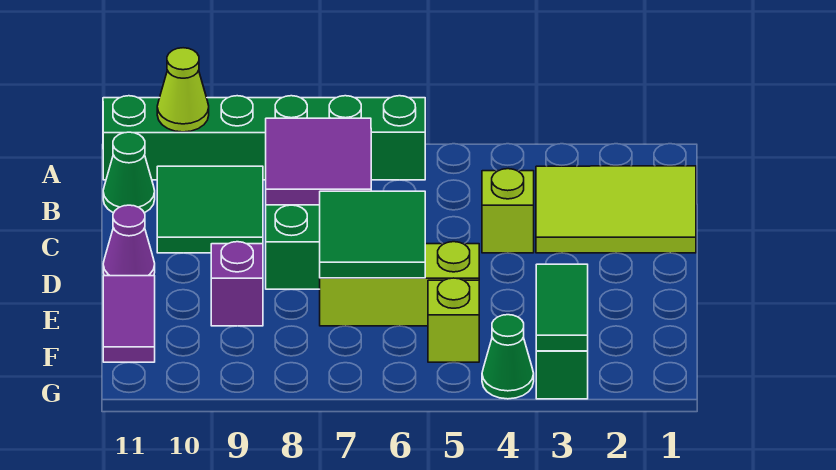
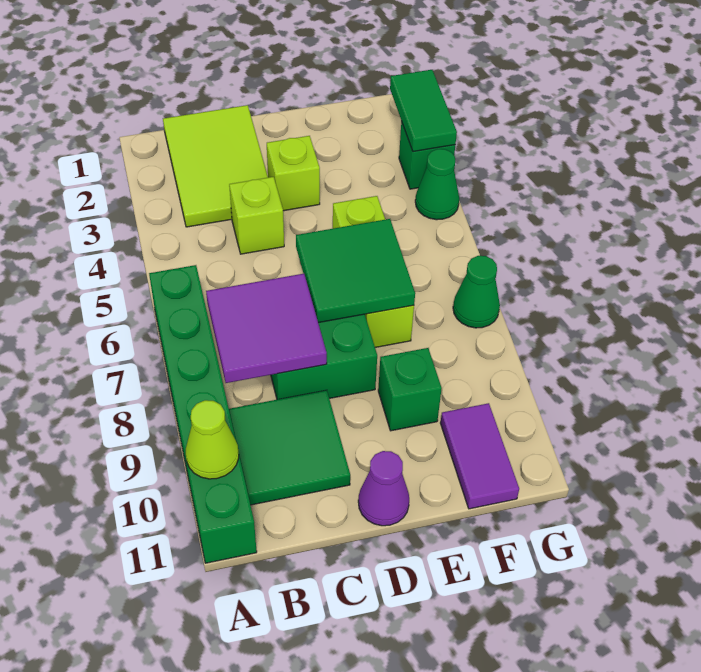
green 1x1 cone [103,132,155,213] -> green 1x1 cone moved to [453,256,500,328]
purple 1x1 brick [211,242,263,326] -> green 1x1 brick [378,348,442,431]
purple 1x2 tile [103,276,155,362] -> purple 1x2 tile turned to [441,403,519,509]
green 1x2 tile [536,264,588,351] -> green 1x2 tile turned to [390,70,457,152]
lime 1x1 brick [428,278,479,362] -> lime 1x1 brick moved to [267,136,320,211]

